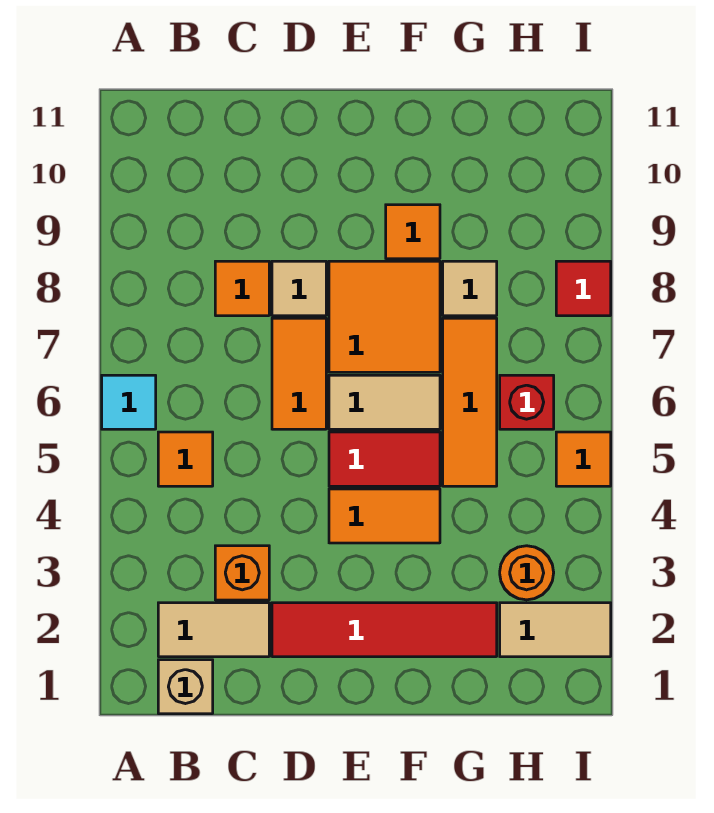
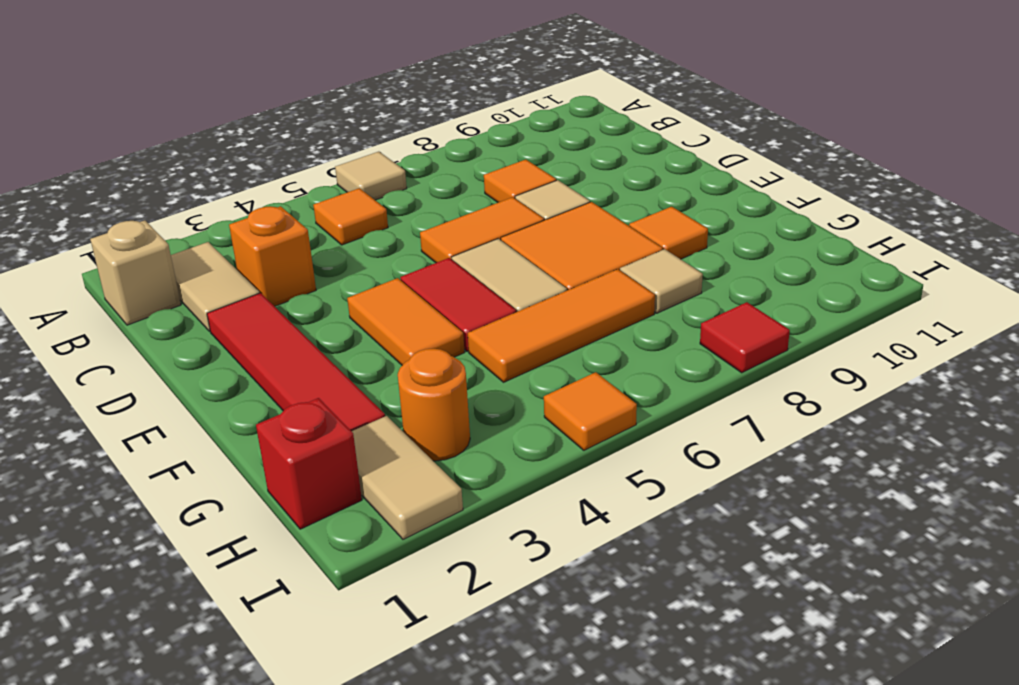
cyan 1x1 tile [102,375,156,429] -> tan 1x1 tile [335,152,407,200]
red 1x1 brick [500,375,554,429] -> red 1x1 brick moved to [256,398,362,529]

